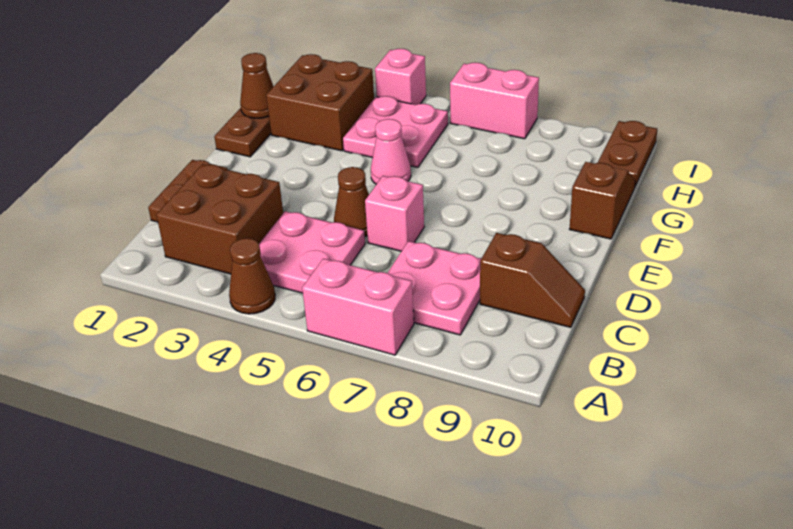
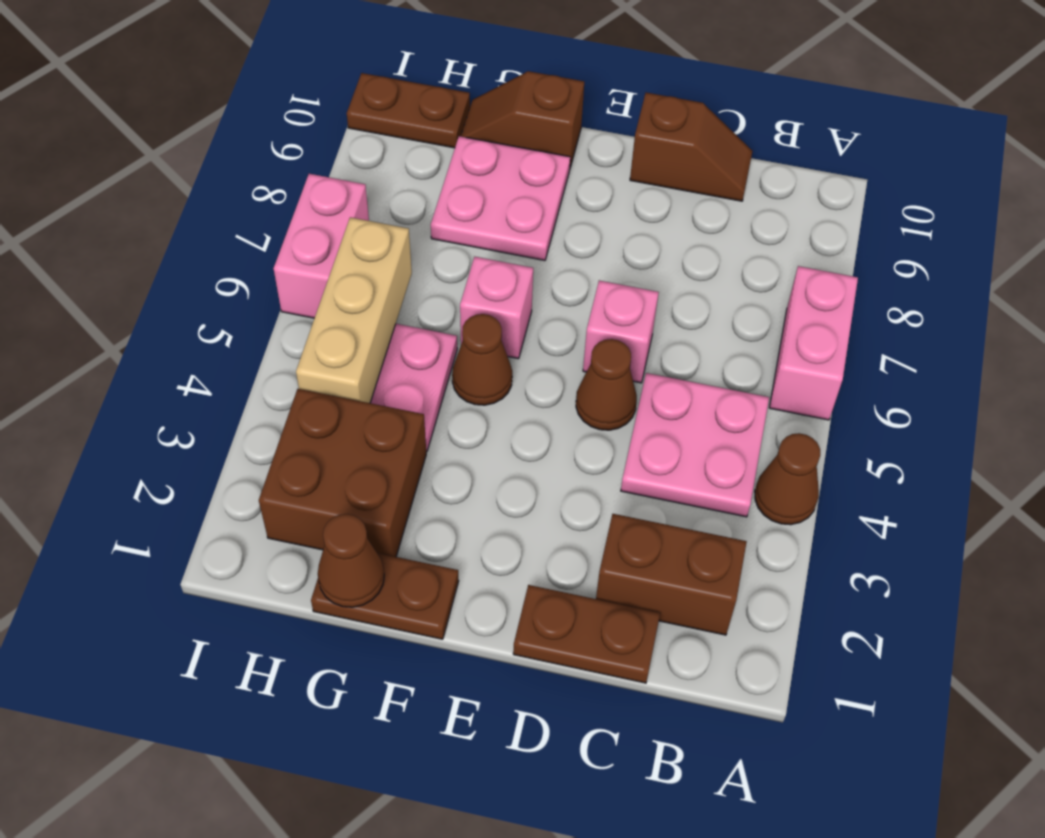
brown 2x2 brick [156,164,283,274] -> brown 1x2 brick [596,514,747,635]
pink 2x2 plate [388,241,481,335] -> pink 2x2 plate moved to [431,136,570,260]
brown 1x2 slope [480,233,585,327] -> brown 1x2 slope turned to [630,93,752,201]
pink 1x1 cone [371,119,411,184] -> brown 1x1 cone [452,314,512,405]
none -> tan 1x3 brick [296,217,412,403]
pink 1x1 brick [375,49,426,105] -> pink 1x1 brick moved to [460,257,533,359]

